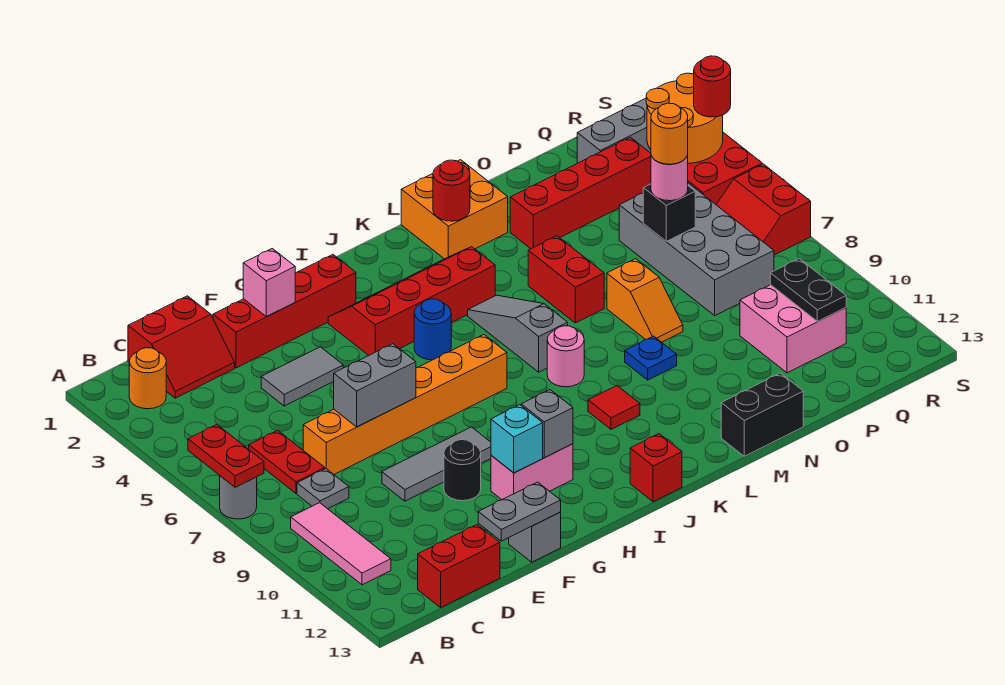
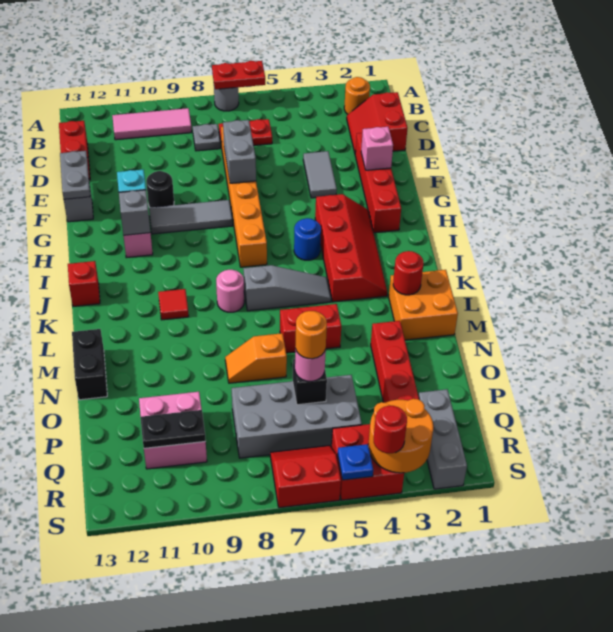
grey 1x3 tile [382,427,491,501] -> grey 1x3 tile turned to [149,200,233,234]
blue 1x1 plate [625,336,677,380] -> blue 1x1 plate moved to [338,444,373,480]

